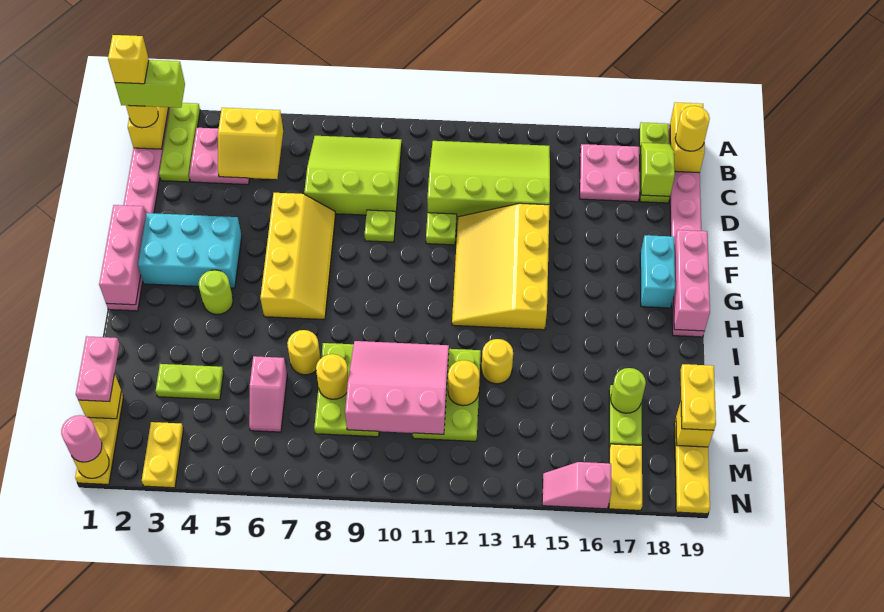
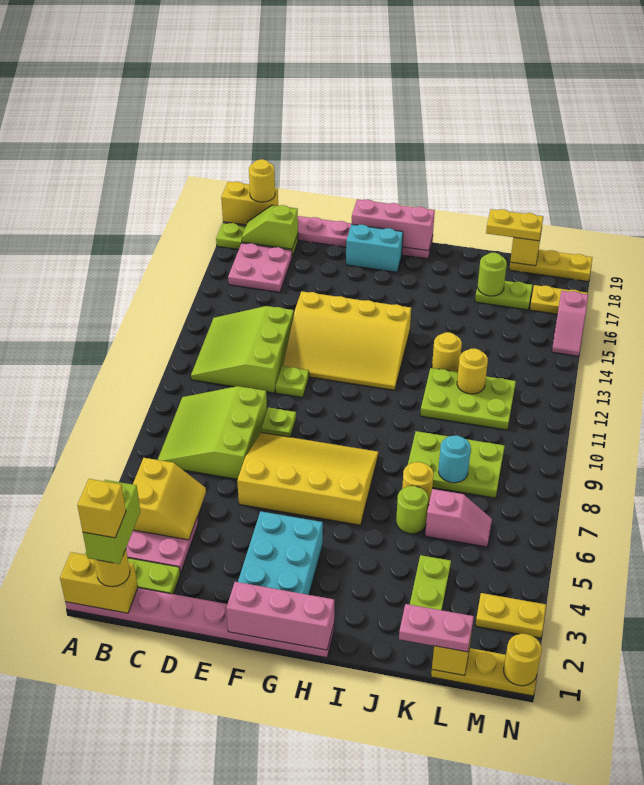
lime 3x4 slope [427,141,550,219] -> lime 3x3 slope [191,306,294,393]
yellow 2x4 slope [260,193,335,320] -> yellow 3x4 slope [237,432,378,525]
lime 1x1 round brick [199,270,233,315] -> lime 1x1 round brick moved to [396,486,428,534]
pink 3x3 slope [345,341,449,434] -> none
yellow 1x1 round brick [316,354,349,399] -> cyan 1x1 round brick [439,435,471,483]
pink 1x1 round brick [61,415,102,462] -> none

